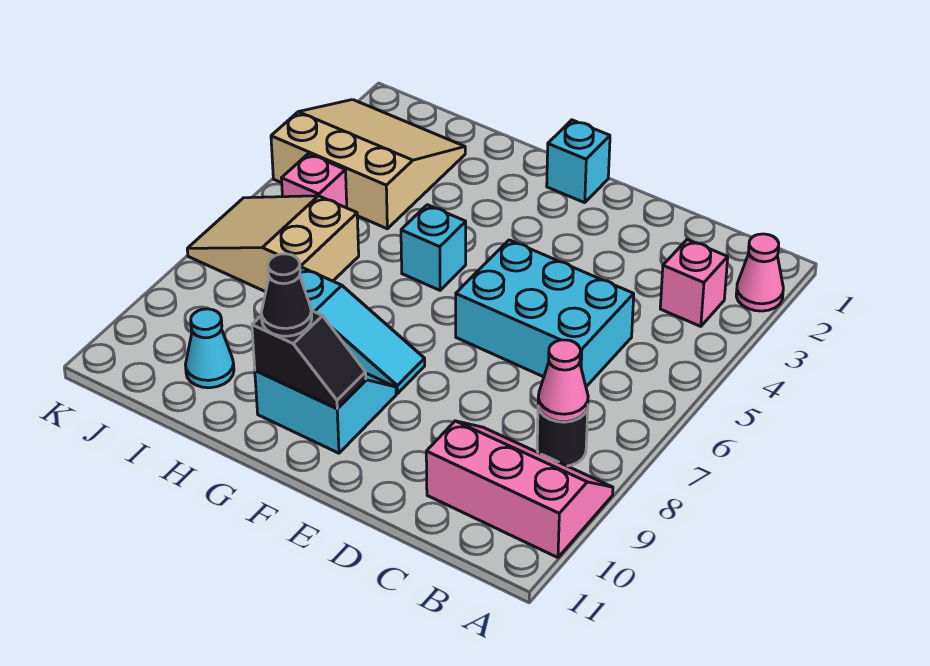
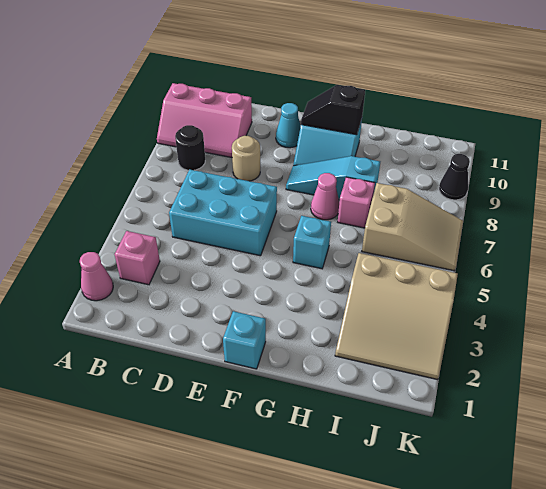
pink 1x1 cone [538,340,588,422] -> pink 1x1 cone moved to [311,173,339,220]
none -> tan 1x1 round brick [232,136,260,181]
black 1x1 cone [261,254,312,336] -> black 1x1 cone moved to [439,154,470,200]
cyan 1x1 cone [185,309,234,388] -> cyan 1x1 cone moved to [276,103,301,148]
pink 1x1 brick [282,154,347,208] -> pink 1x1 brick moved to [338,177,375,228]

